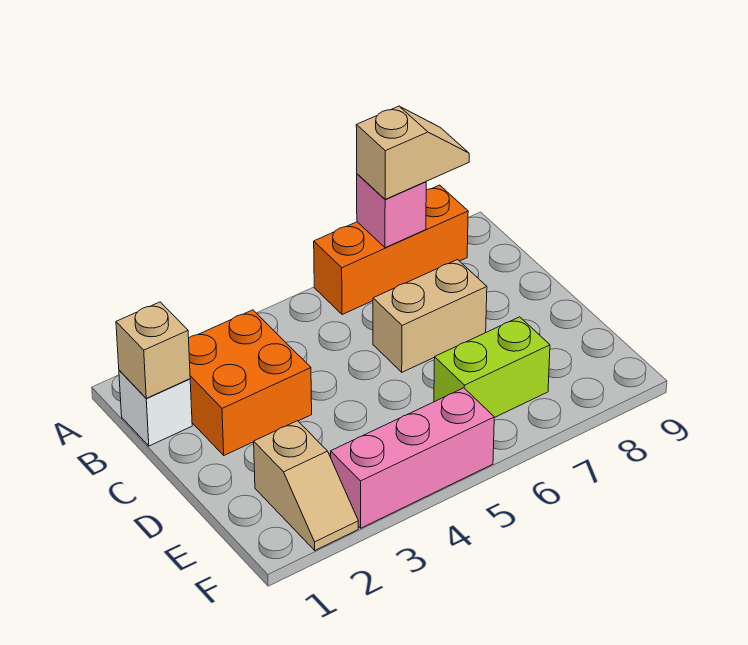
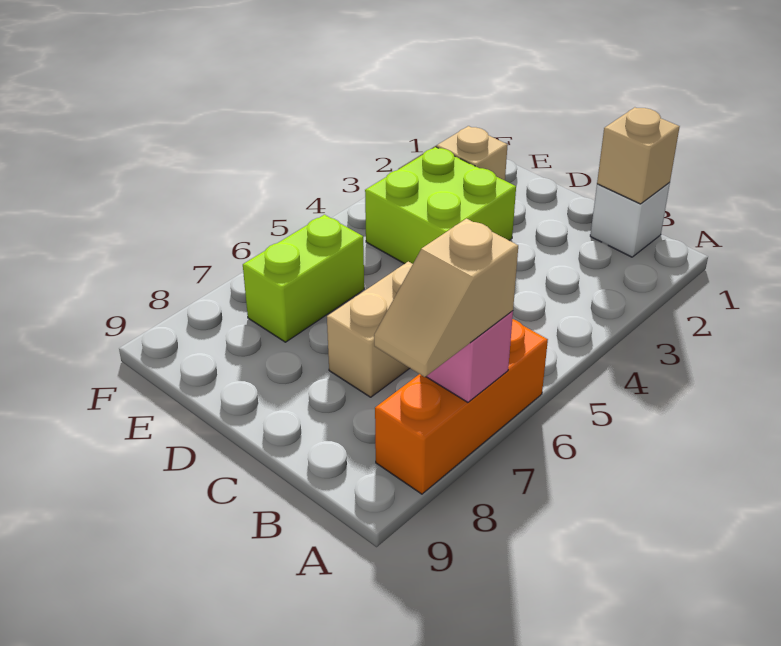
orange 2x2 brick [189,310,312,455] -> none
none -> lime 2x2 brick [365,147,516,264]
pink 1x3 brick [331,388,494,528] -> none

